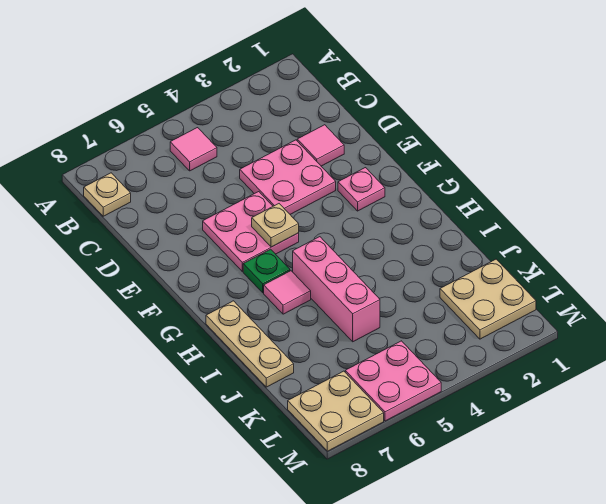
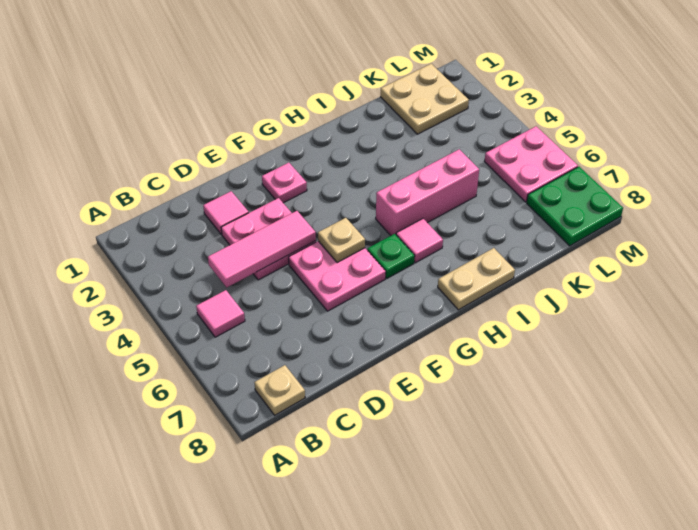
none -> pink 1x3 tile [208,211,316,287]
tan 1x3 plate [206,301,294,387] -> tan 1x2 plate [438,248,515,310]
tan 2x2 plate [288,371,384,451] -> green 2x2 plate [527,167,623,246]

